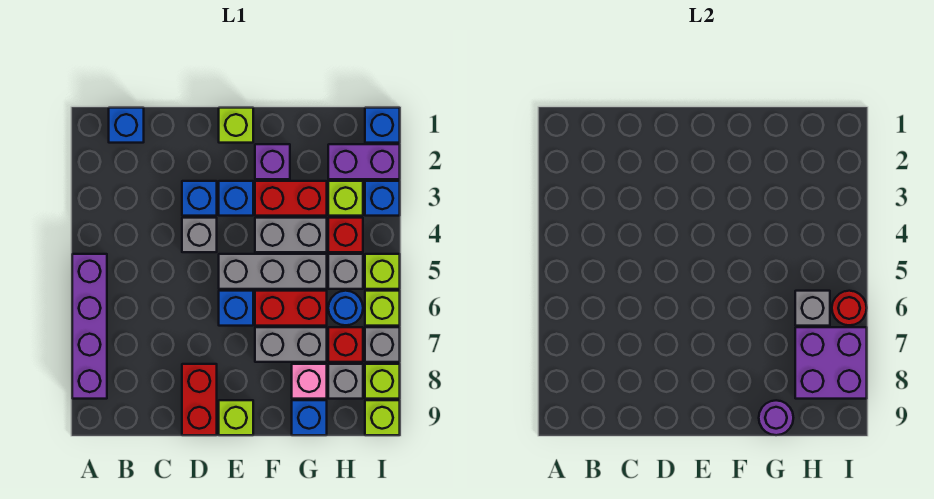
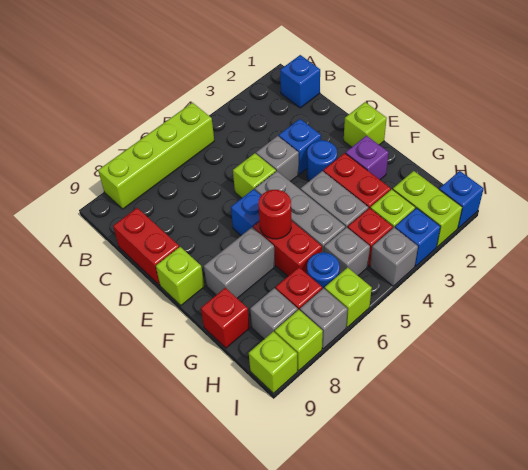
purple 1x4 brick [72,254,107,399] -> lime 1x4 brick [98,103,214,209]
red 1x2 brick [182,364,217,435] -> red 1x2 brick turned to [113,208,179,285]
blue 1x1 brick [219,181,253,216] -> blue 1x1 round brick [307,140,337,181]
grey 1x2 brick [255,327,327,362] -> grey 1x2 brick turned to [204,227,275,298]
pink 1x1 brick [292,364,327,399] -> none
blue 1x1 brick [292,400,327,435] -> red 1x1 brick [201,288,250,348]
purple 1x1 round brick [759,400,793,435] -> none
purple 1x2 brick [328,144,400,179] -> lime 1x2 brick [393,171,462,247]
grey 1x1 brick [795,291,830,326] -> grey 1x1 brick moved to [370,228,418,286]
purple 2x2 brick [795,327,867,399] -> none
lime 1x1 brick [365,254,400,289] -> lime 1x1 brick moved to [233,153,276,198]
red 1x1 round brick [832,291,867,325] -> red 1x1 round brick moved to [258,190,291,239]

